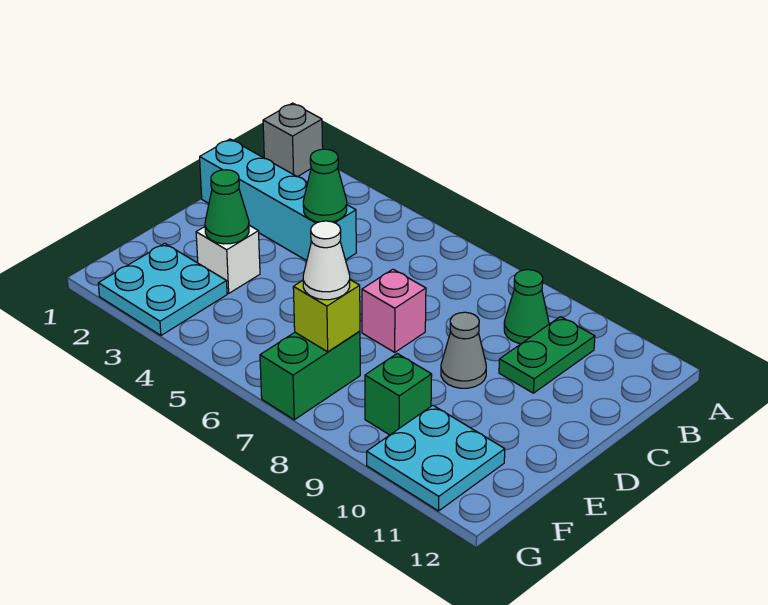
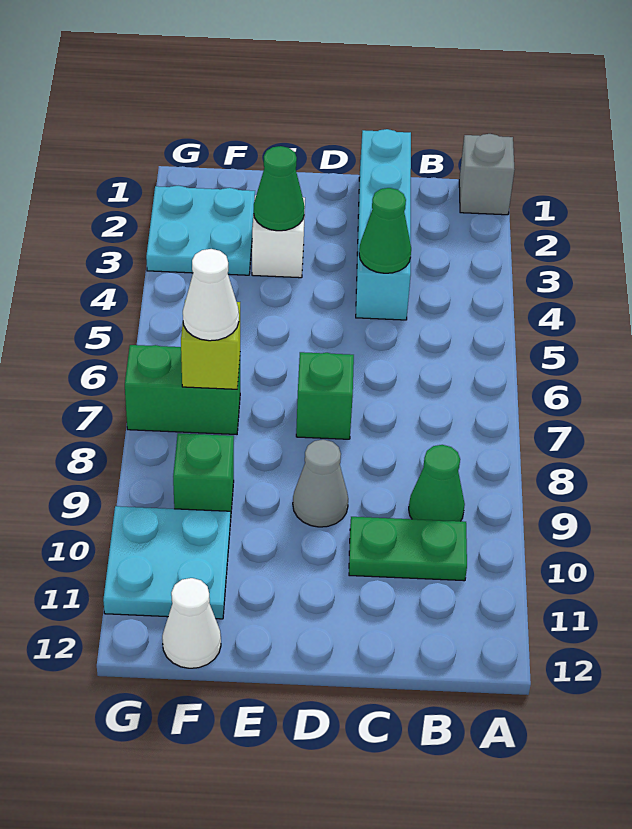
pink 1x1 brick [362,269,426,352] -> green 1x1 brick [296,352,354,439]
none -> white 1x1 cone [162,578,221,668]

